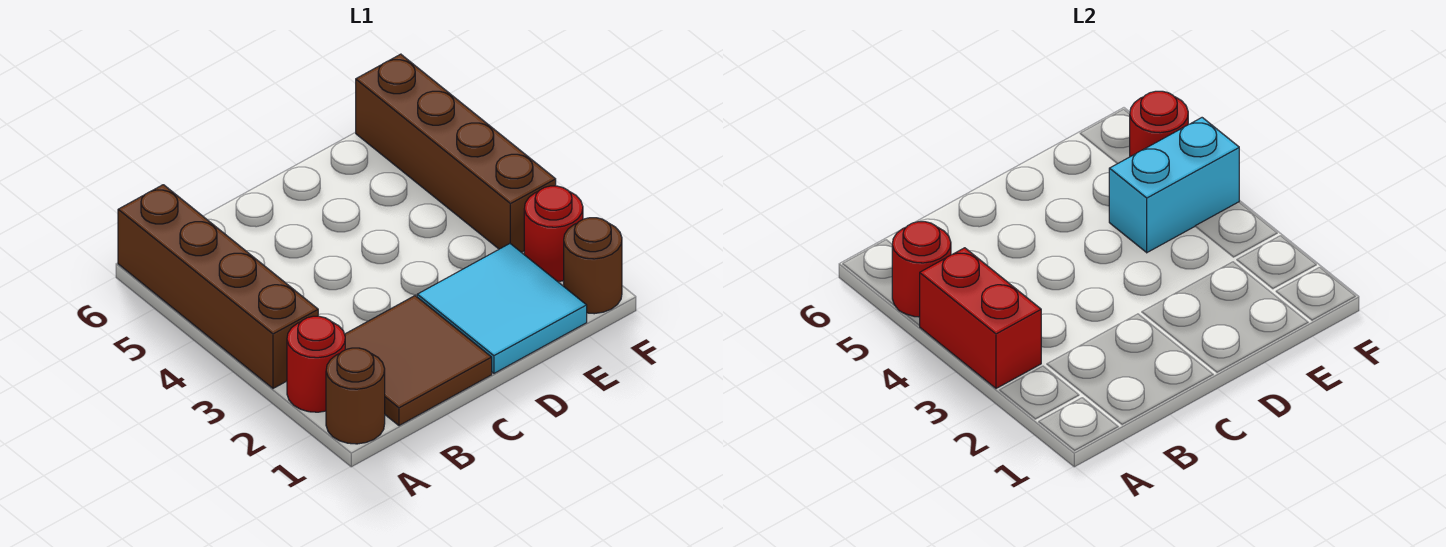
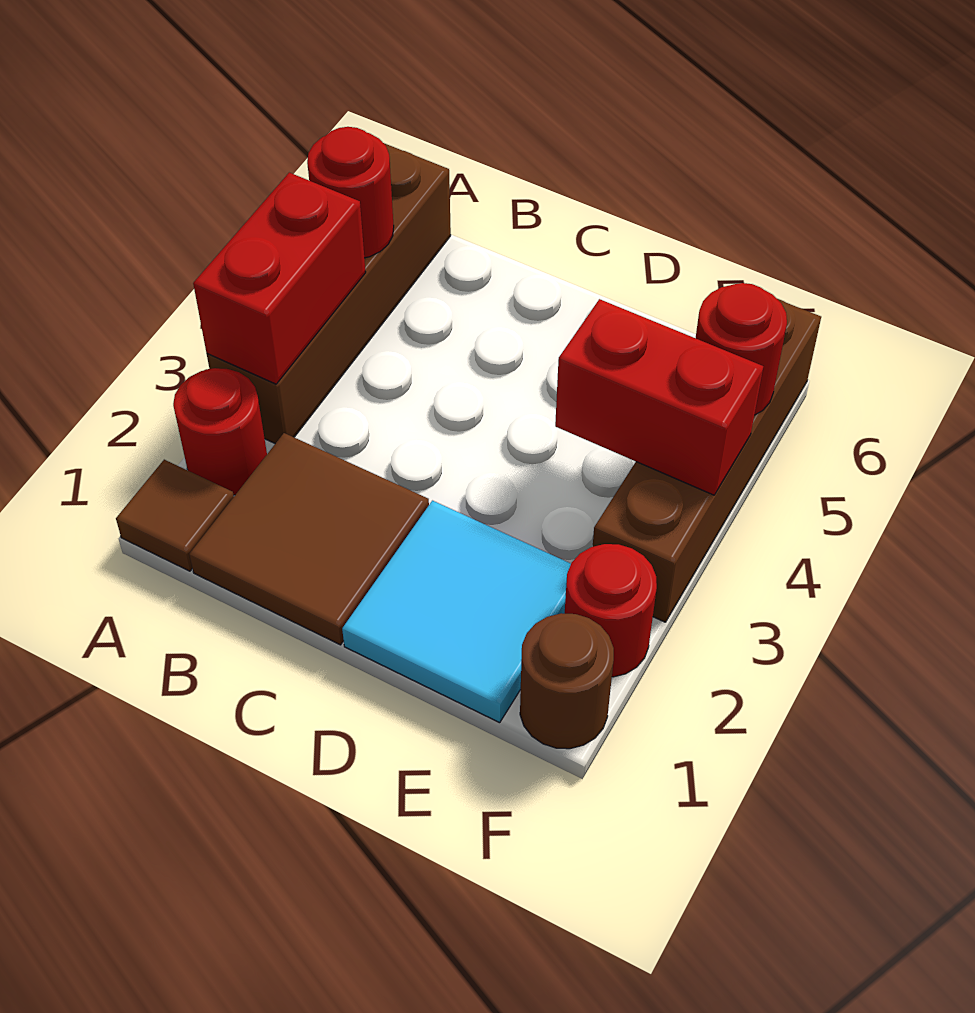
brown 1x1 round brick [326,348,385,444] -> brown 1x1 tile [116,460,234,571]
cyan 1x2 brick [1109,118,1239,253] -> red 1x2 brick [555,299,763,495]

